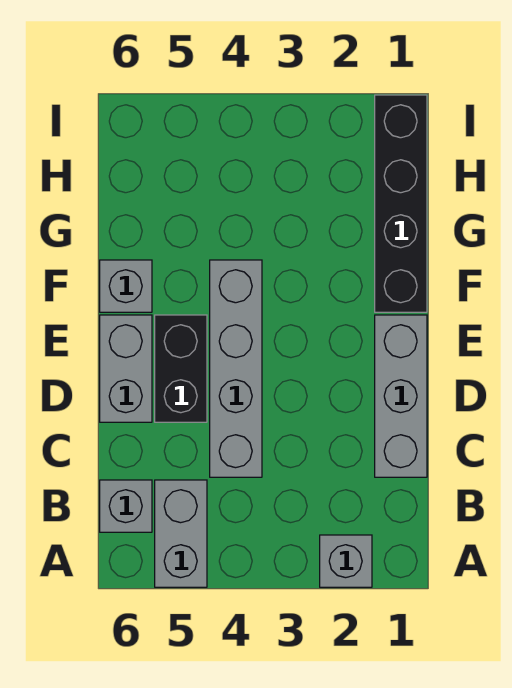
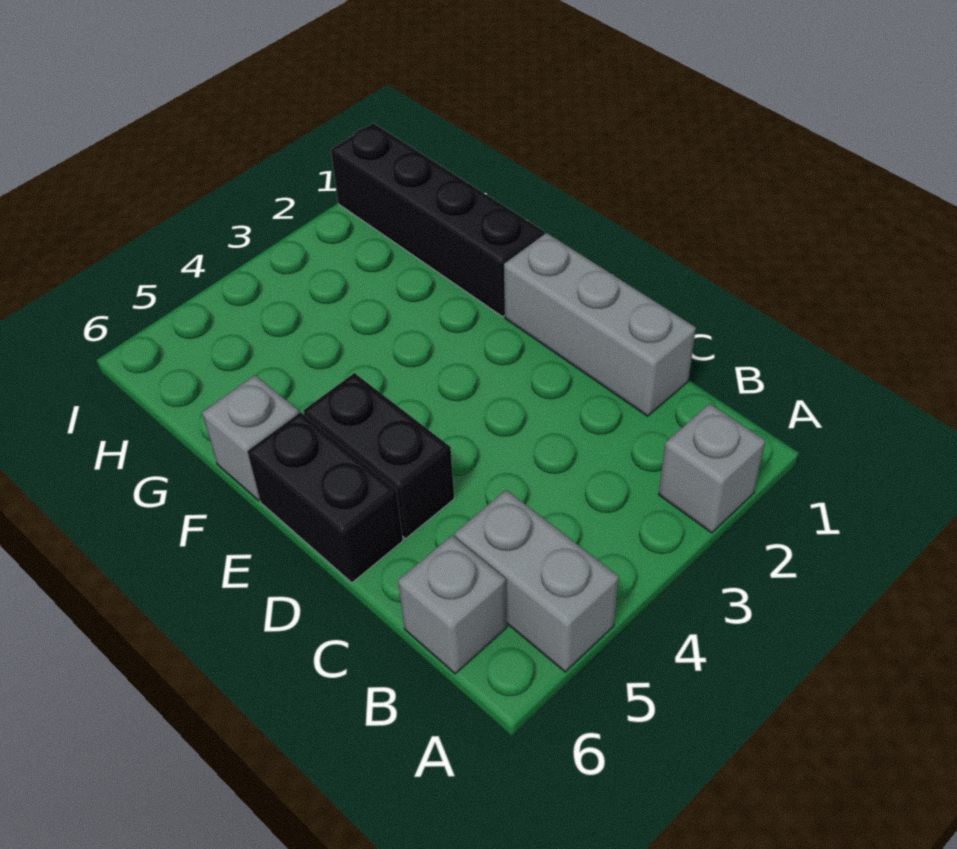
grey 1x4 brick [210,260,262,477] -> none
grey 1x2 brick [100,315,152,422] -> black 1x2 brick [247,412,403,583]

